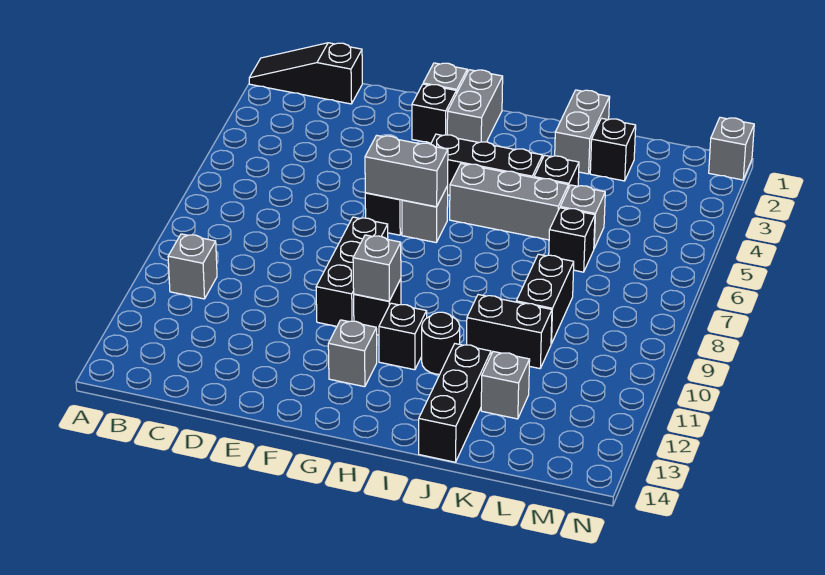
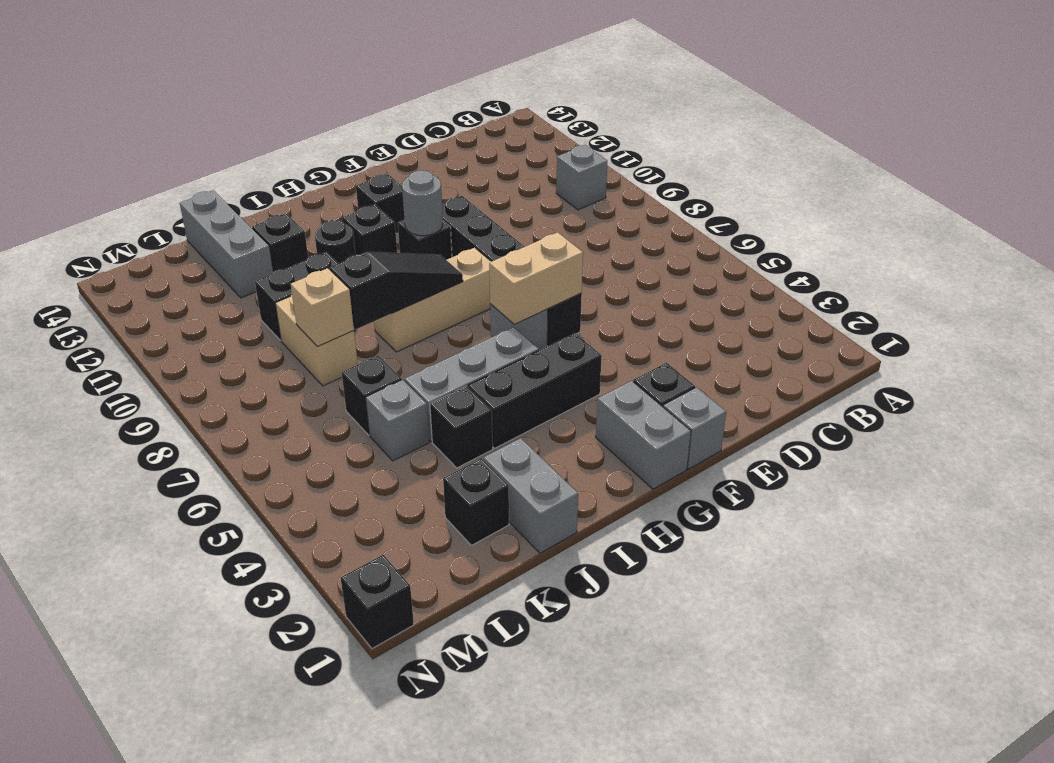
black 1x3 slope [249,43,362,104] -> black 1x3 slope moved to [330,252,463,329]
grey 1x2 brick [365,135,448,207] -> tan 1x2 brick [489,232,583,325]
none -> tan 1x3 brick [374,248,491,352]
grey 1x1 brick [353,235,401,301] -> grey 1x1 round brick [402,170,443,236]
grey 1x1 brick [328,320,377,387] -> black 1x1 brick [356,173,404,233]
black 1x3 brick [419,344,491,462] -> black 1x1 brick [252,213,308,272]
black 1x2 brick [516,254,574,344] -> tan 1x2 brick [275,295,358,386]
none -> tan 1x1 brick [291,268,354,346]
grey 1x1 brick [481,352,530,419] -> grey 1x3 brick [180,190,273,298]
grey 1x1 brick [709,117,754,180] -> black 1x1 brick [341,555,414,648]

